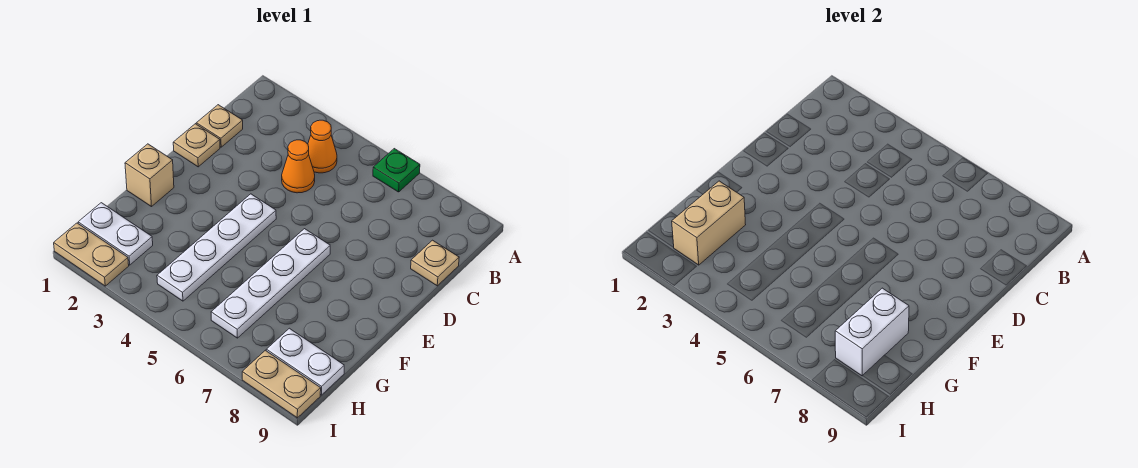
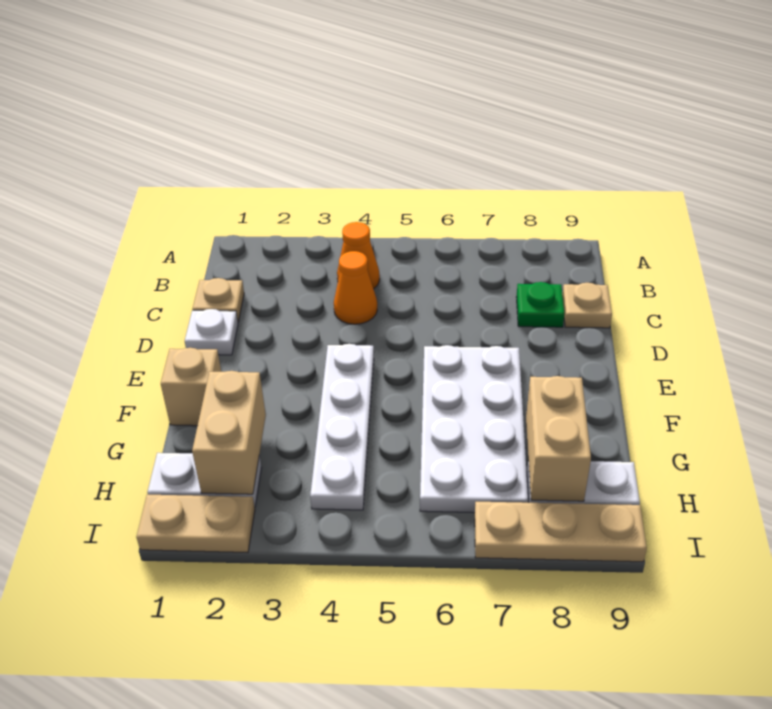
green 1x1 plate [373,149,420,192] -> green 1x1 plate moved to [516,282,564,327]
tan 1x1 plate [173,124,220,167] -> white 1x1 plate [185,309,238,355]
white 1x4 plate [211,229,330,338] -> white 2x4 plate [420,345,528,513]
white 1x2 brick [835,288,909,376] -> tan 1x2 brick [526,376,591,501]
tan 1x2 plate [242,350,321,418] -> tan 1x3 plate [475,502,647,562]

